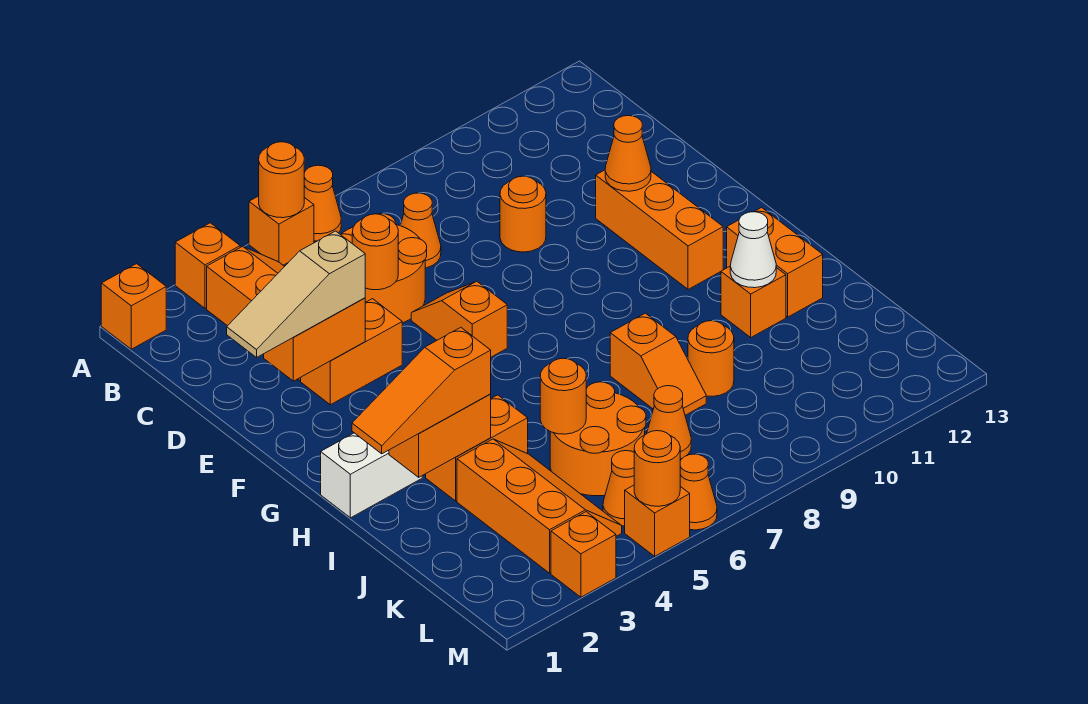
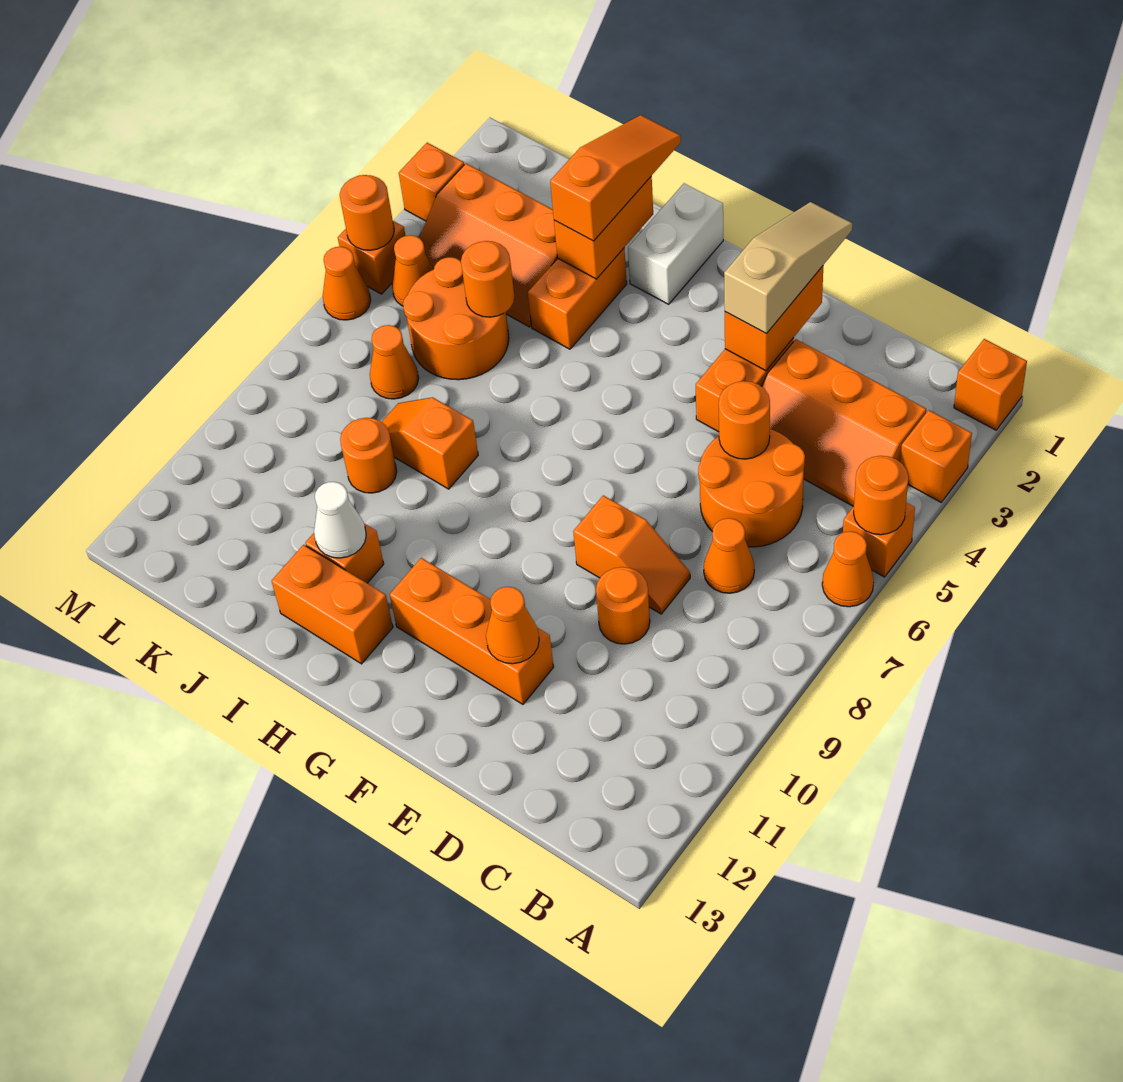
orange 1x2 slope [411,281,507,357] -> orange 1x2 slope moved to [573,495,690,614]

